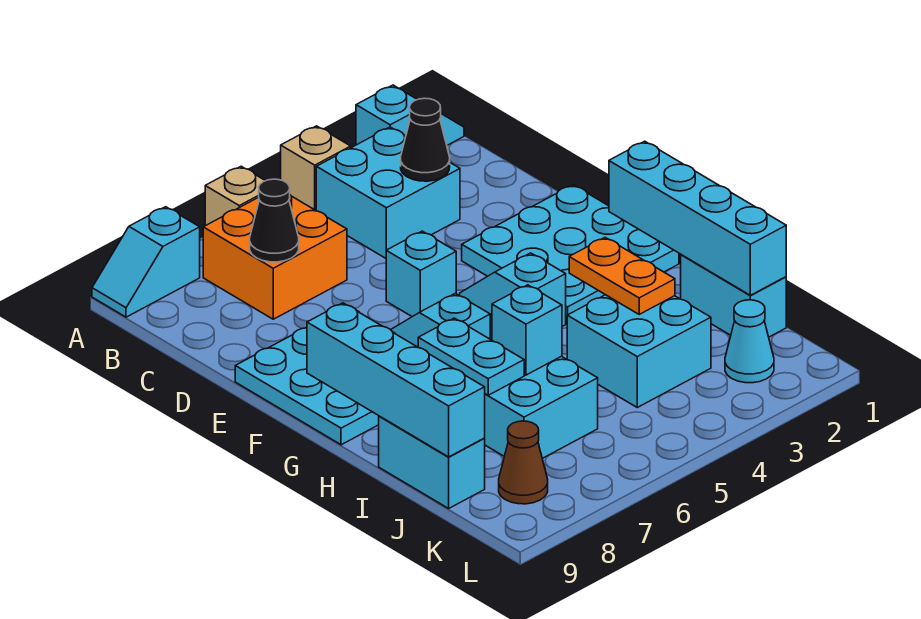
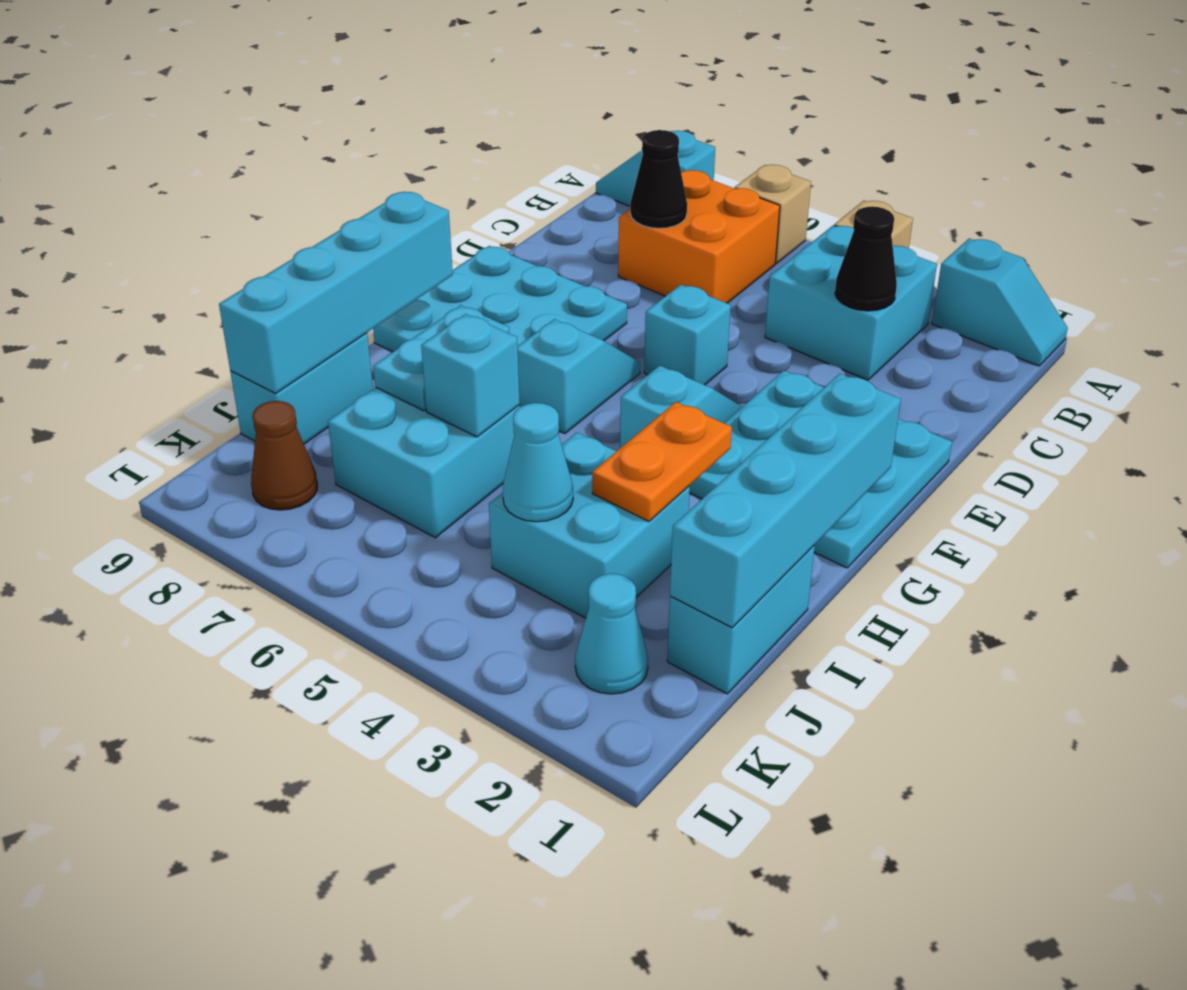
none -> cyan 1x1 cone [503,403,573,522]

